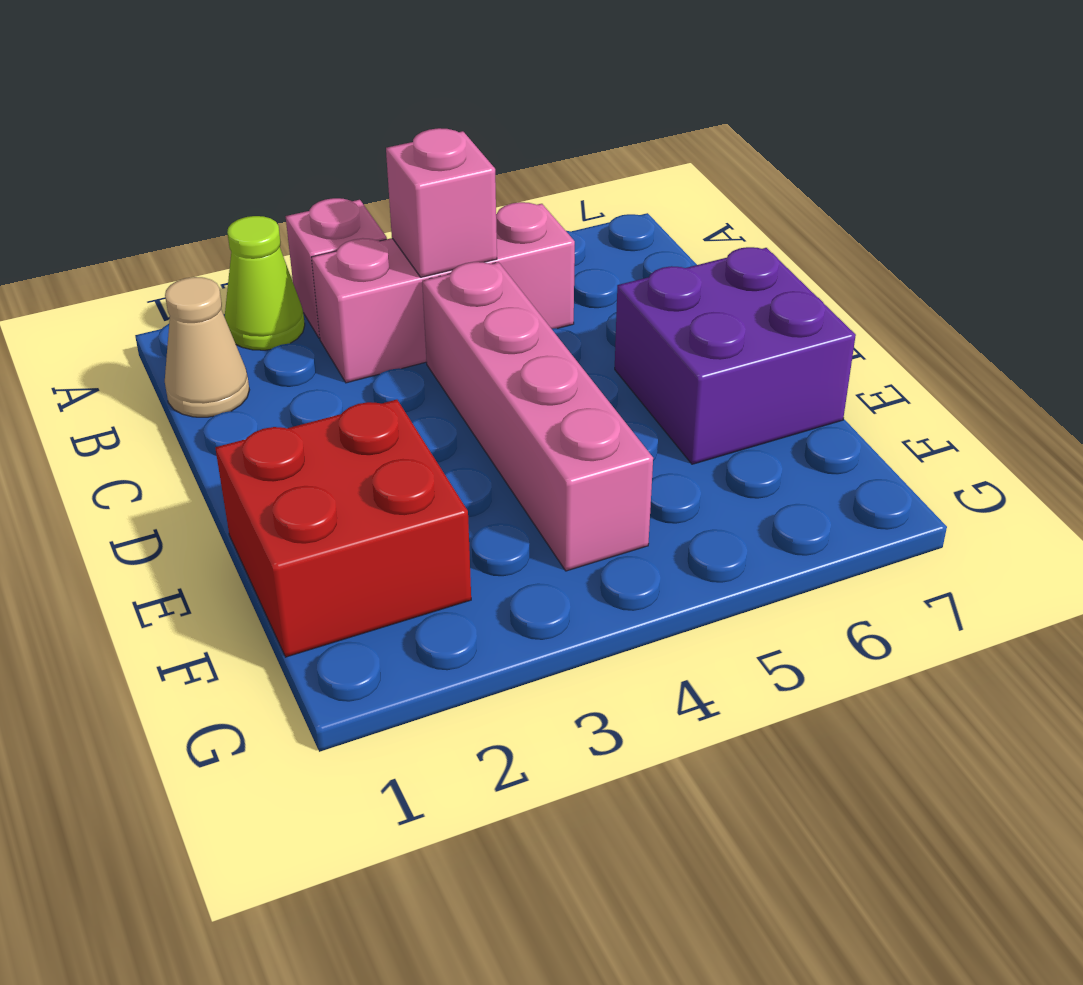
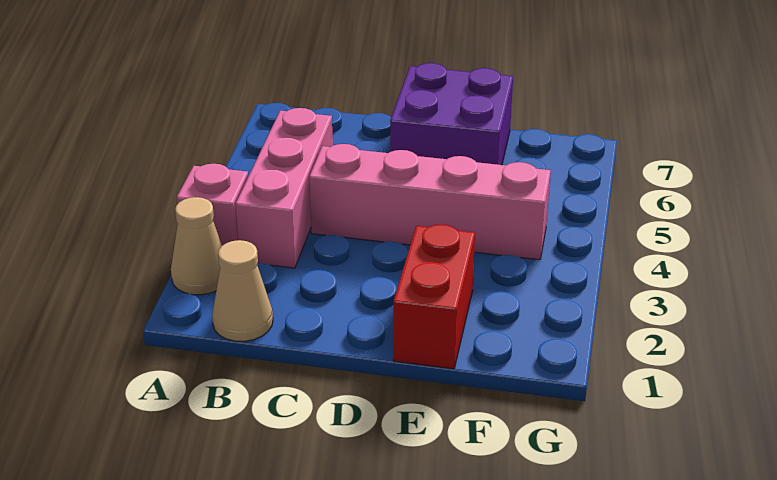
lime 1x1 cone [225,216,305,350] -> tan 1x1 cone [171,197,222,295]
pink 1x1 brick [386,128,497,277] -> none
red 2x2 brick [215,399,471,657] -> red 1x2 brick [393,225,475,369]

